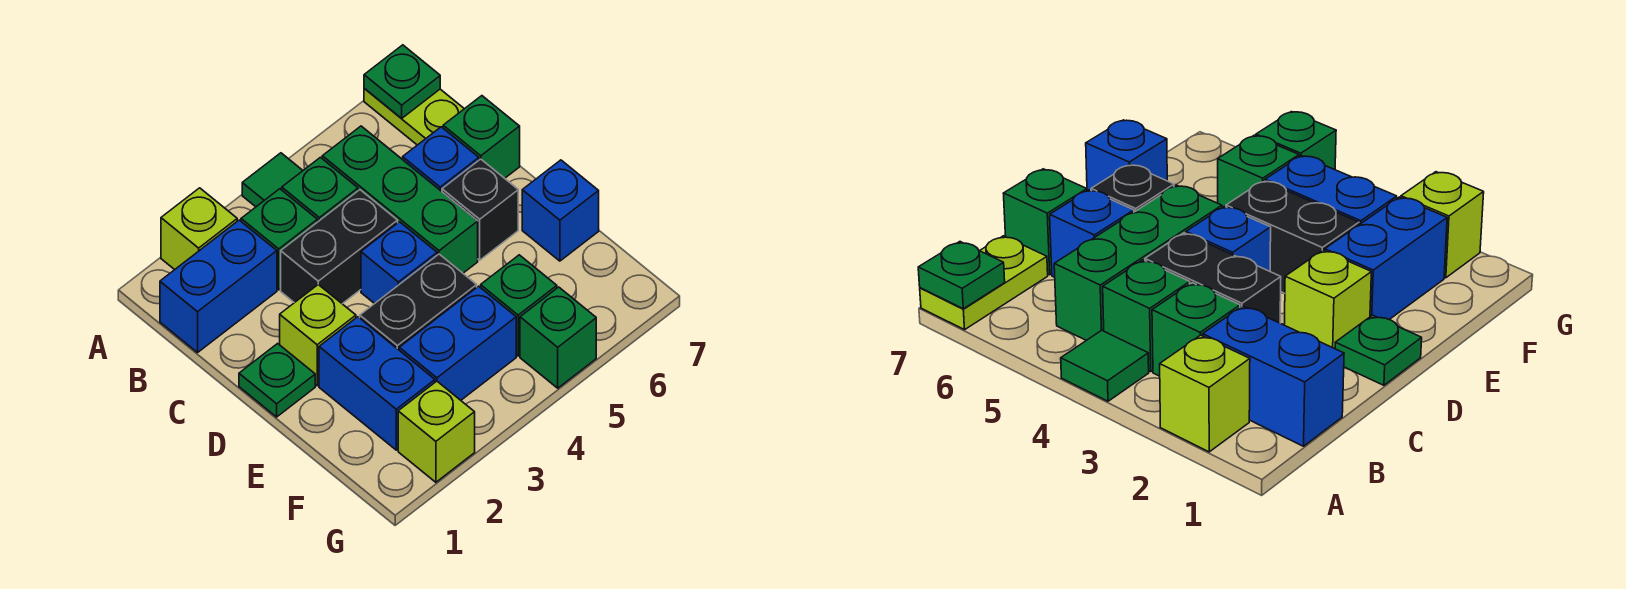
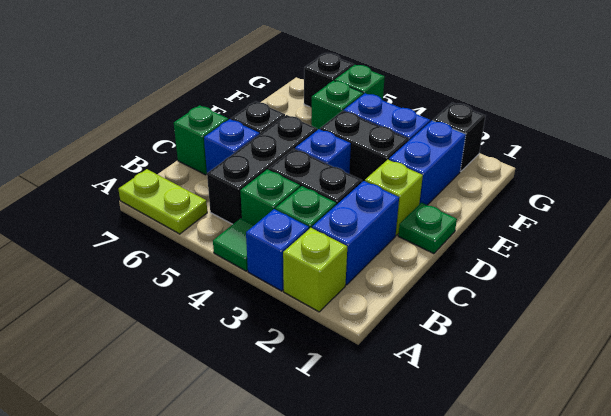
lime 1x2 plate [364,89,464,145] -> lime 1x2 plate turned to [118,169,207,234]
green 1x1 plate [364,45,440,118] -> none
blue 1x2 brick [160,220,277,353] -> blue 1x2 brick turned to [312,181,399,285]
green 1x3 brick [322,126,478,273] -> black 1x3 brick [207,115,317,224]
blue 1x1 brick [522,160,599,261] -> blue 1x1 brick moved to [246,209,309,291]
lime 1x1 brick [398,381,475,482] -> black 1x1 brick [433,103,485,172]
none -> black 1x1 brick [304,53,354,107]

